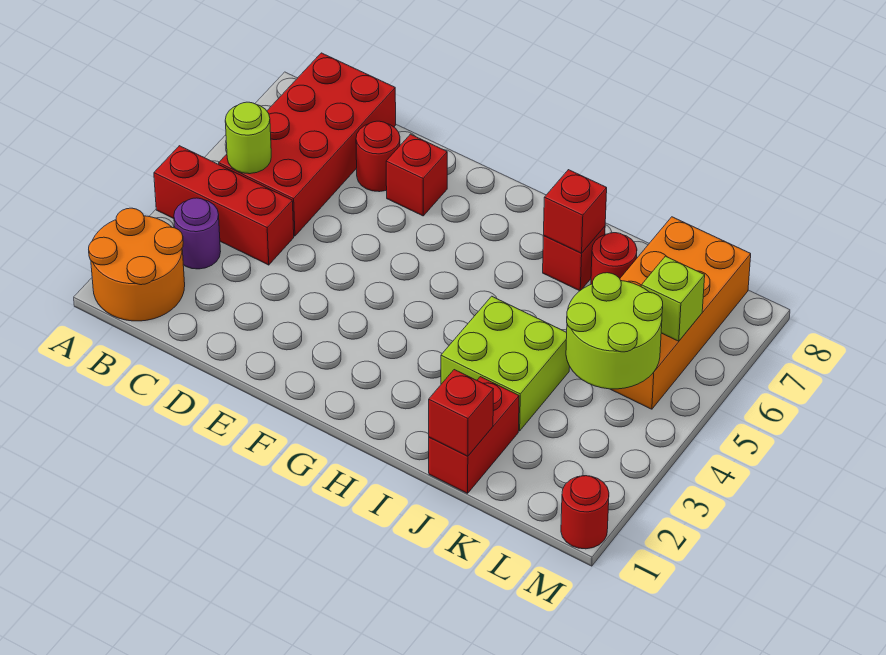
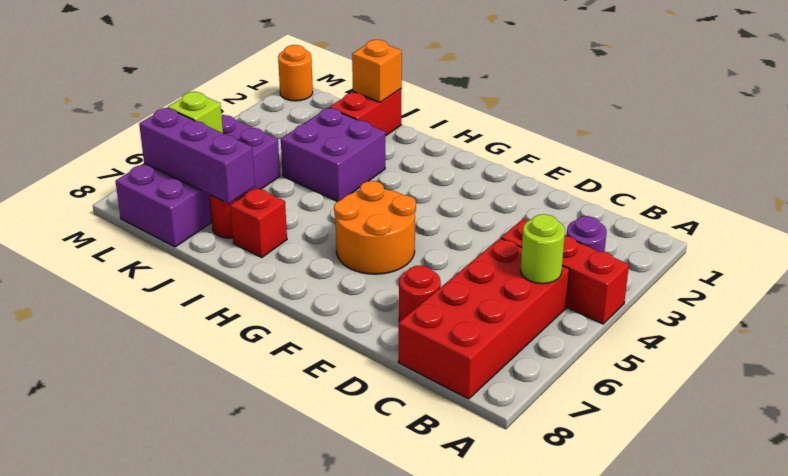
orange 2x2 round brick [89,208,185,321] -> orange 2x2 round brick moved to [334,181,416,274]
red 1x1 brick [386,134,447,216] -> none
lime 2x2 brick [441,296,570,431] -> purple 2x2 brick [281,108,385,202]
red 1x1 brick [544,170,607,253] -> none
red 1x1 brick [429,370,493,456] -> orange 1x1 brick [352,40,402,102]
none -> purple 1x3 brick [139,108,255,204]
lime 2x2 round brick [566,273,663,389] -> none
orange 2x4 brick [611,217,751,409] -> purple 2x4 brick [116,115,280,247]
red 1x1 round brick [561,476,609,549] -> orange 1x1 round brick [278,45,313,101]

